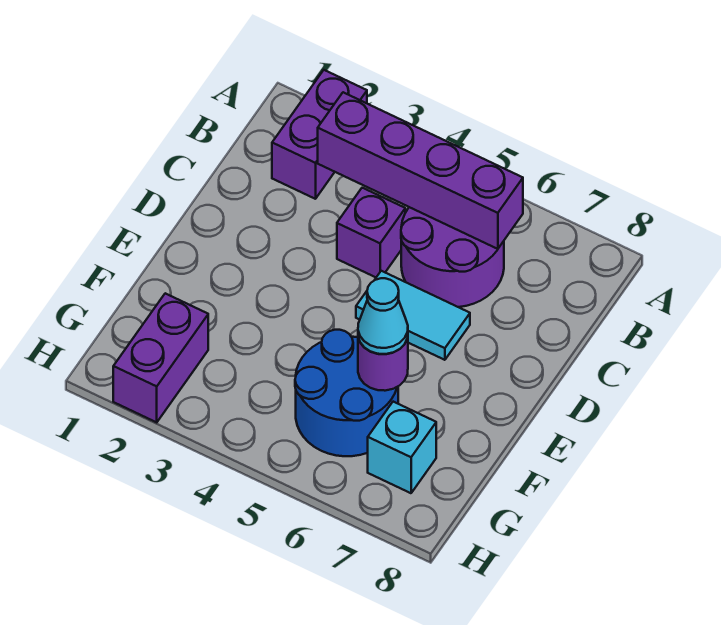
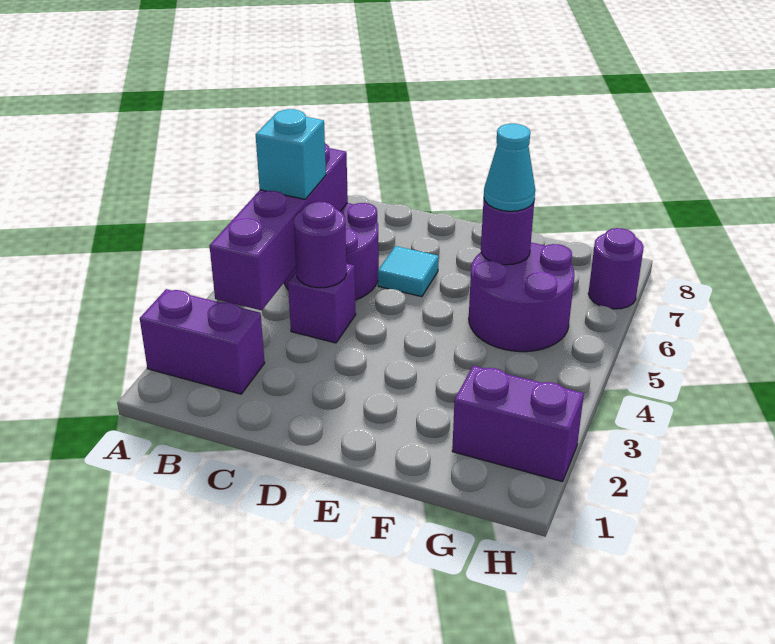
none -> purple 1x1 round brick [294,201,347,288]
cyan 1x2 tile [356,271,470,360] -> cyan 1x1 tile [378,246,439,297]
blue 2x2 round brick [295,330,398,456] -> purple 2x2 round brick [469,243,574,352]
cyan 1x1 brick [368,402,436,493] -> cyan 1x1 brick moved to [256,109,326,199]
none -> purple 1x1 round brick [588,228,644,309]

